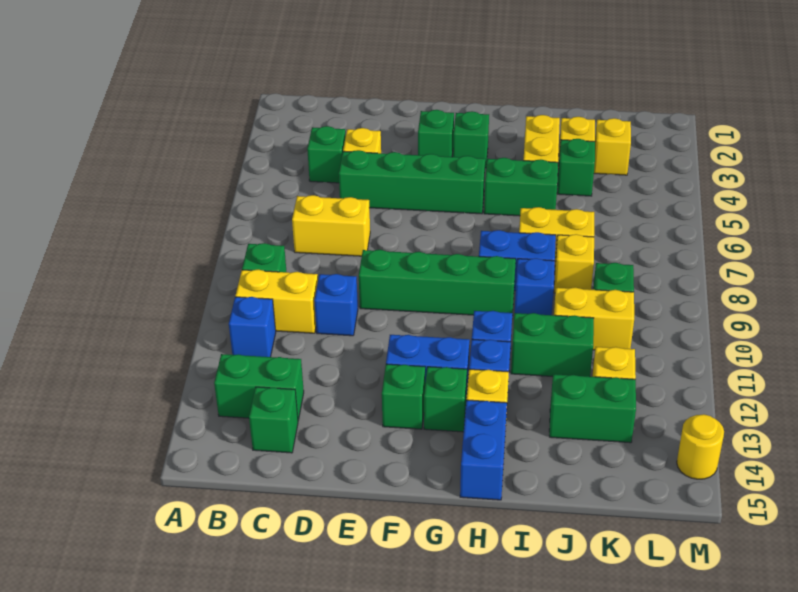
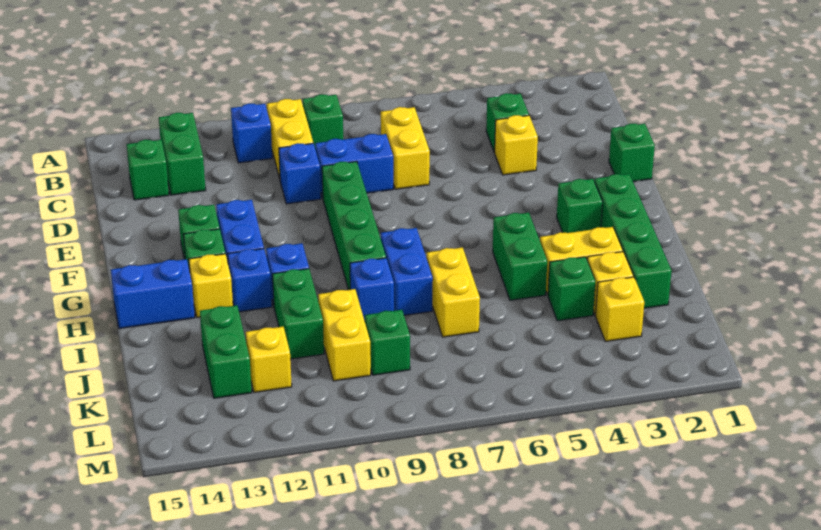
green 1x4 brick [339,150,485,214] -> green 1x4 brick moved to [595,174,672,308]
none -> blue 1x2 brick [315,134,393,198]
green 1x1 brick [418,110,454,157] -> green 1x1 brick moved to [609,124,655,181]
yellow 1x1 brick [554,234,594,293] -> none
yellow 1x1 round brick [677,414,724,479] -> none

